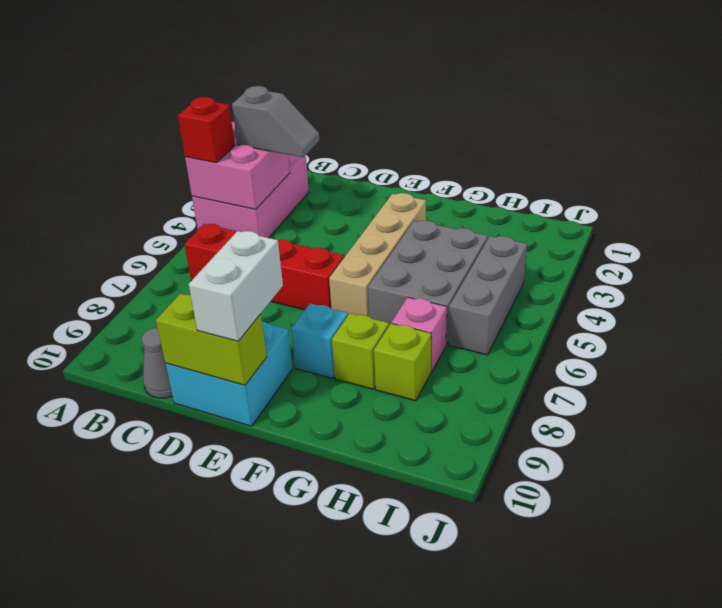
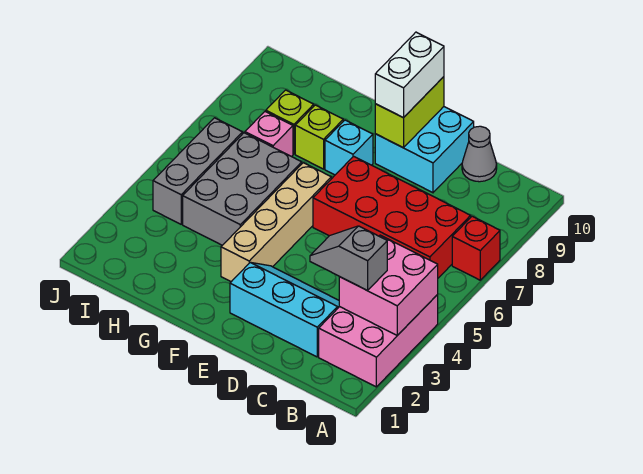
red 1x1 brick [178,97,235,163] -> red 1x1 brick moved to [452,216,500,280]
red 1x4 brick [184,224,344,310] -> red 2x4 brick [313,156,471,278]
none -> cyan 2x3 slope [230,262,340,357]
lime 1x2 brick [156,294,267,385] -> lime 1x2 brick turned to [375,77,444,148]

